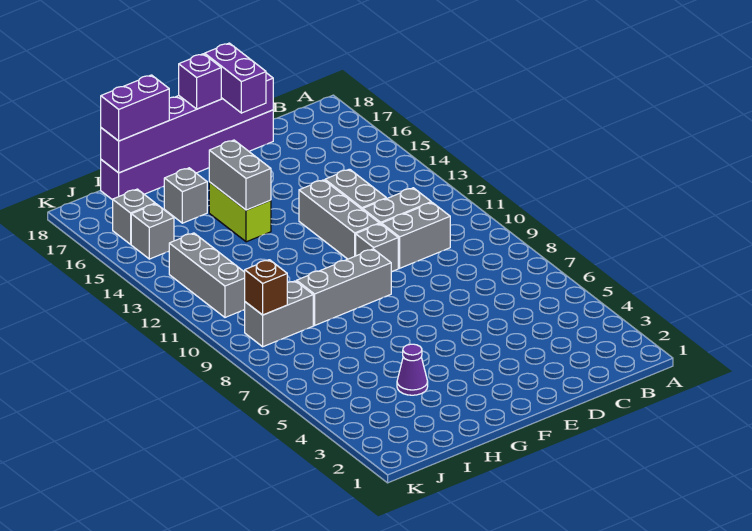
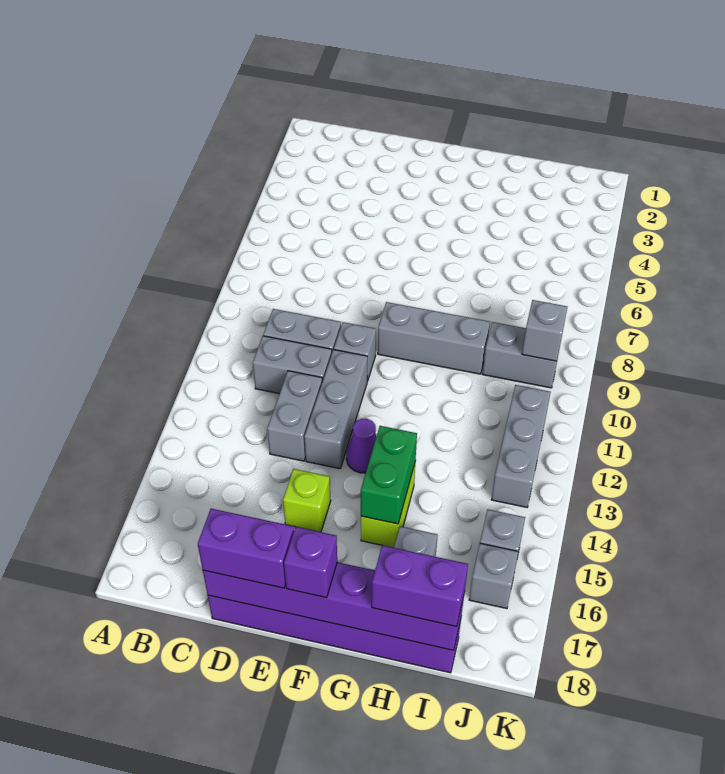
none -> lime 1x1 brick [283,469,331,532]
purple 1x2 brick [205,43,266,113] -> purple 1x2 brick turned to [198,509,294,588]
grey 1x2 brick [209,140,271,210] -> green 1x2 brick [361,426,417,524]
purple 1x1 cone [397,344,428,395] -> purple 1x1 cone moved to [346,419,376,473]
brown 1x1 brick [245,260,287,315] -> grey 1x1 brick [522,300,567,361]

